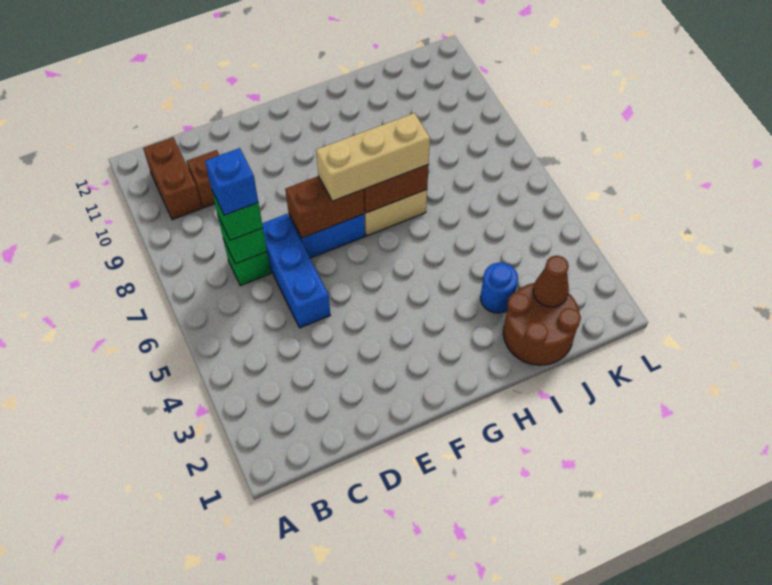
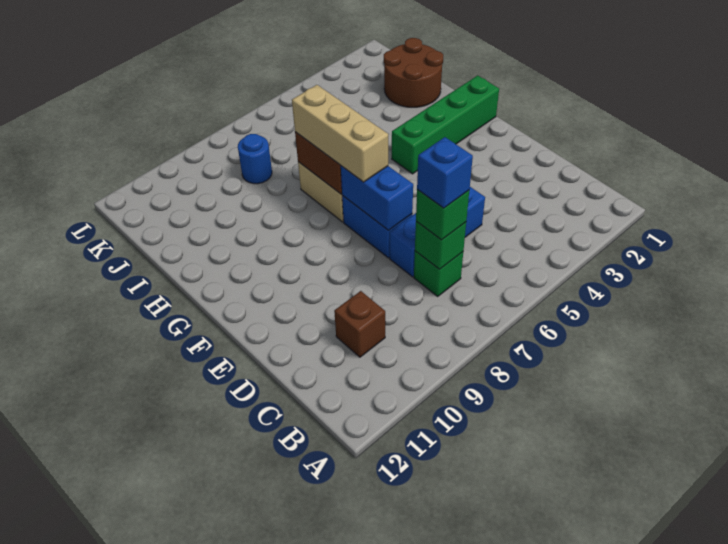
brown 1x2 brick [143,137,202,220] -> none
brown 1x2 brick [285,176,364,238] -> blue 1x2 brick [341,166,413,230]
none -> green 1x4 brick [392,75,499,174]
blue 1x1 round brick [481,263,518,313] -> blue 1x1 round brick moved to [238,134,272,184]
brown 1x1 cone [533,255,569,307] -> none

